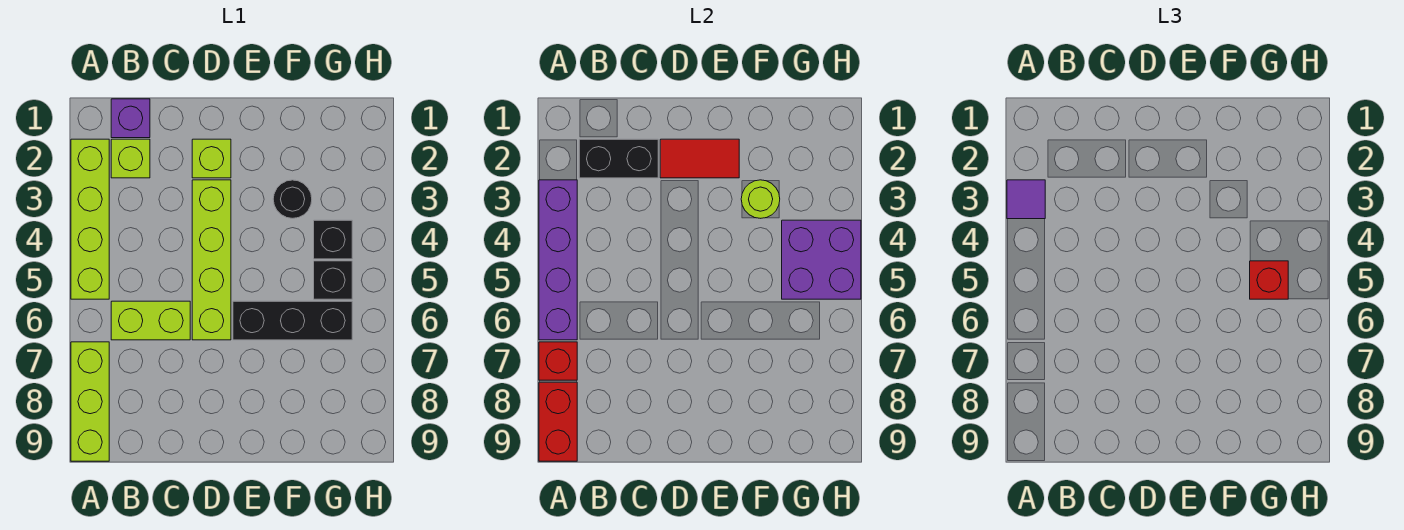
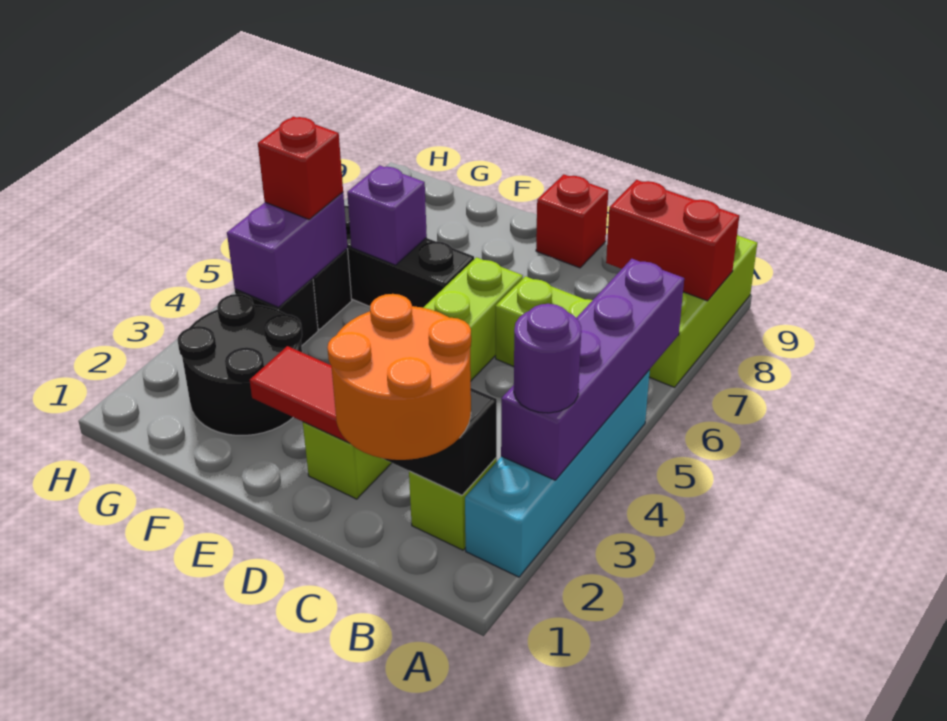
lime 1x4 brick [71,139,109,299] -> cyan 1x4 brick [465,370,650,577]
purple 1x1 tile [1007,180,1045,219] -> purple 1x1 round brick [514,304,581,413]
red 1x1 brick [539,342,577,380] -> red 1x1 brick moved to [536,174,608,268]
red 1x2 brick [539,382,577,461] -> red 1x2 brick turned to [606,180,739,301]
purple 1x1 brick [111,99,150,138] -> purple 1x1 brick moved to [347,165,427,265]
none -> orange 2x2 round brick [327,294,471,460]
black 1x1 round brick [273,180,312,218] -> black 2x2 round brick [177,294,302,435]
lime 1x1 round brick [741,180,780,218] -> none
purple 2x2 brick [782,220,861,299] -> purple 1x2 brick [227,192,348,307]

